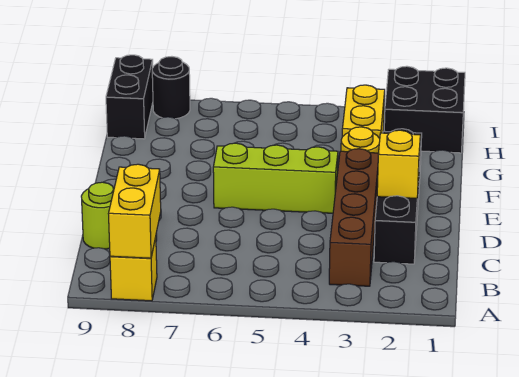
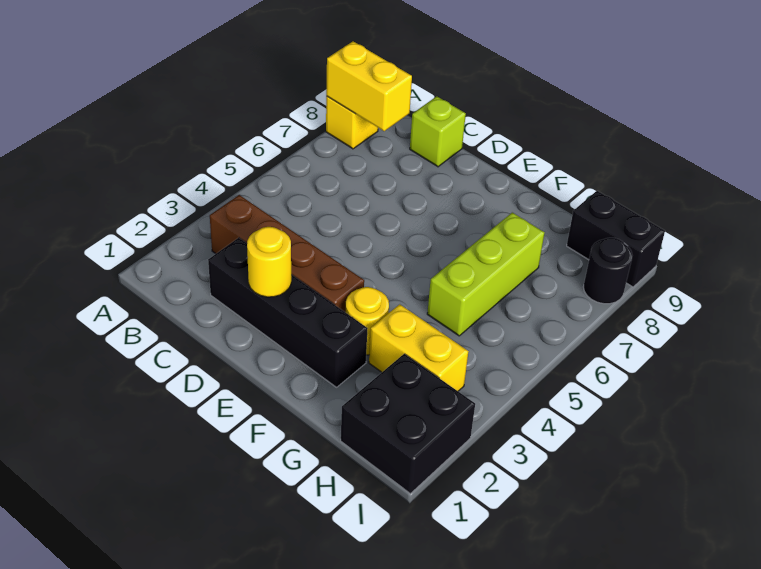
lime 1x1 round brick [81,182,114,249] -> lime 1x1 brick [410,96,466,167]
yellow 1x1 brick [377,130,420,198] -> yellow 1x1 round brick [247,227,291,297]
lime 1x3 brick [213,143,338,213] -> lime 1x3 brick moved to [427,213,544,336]

